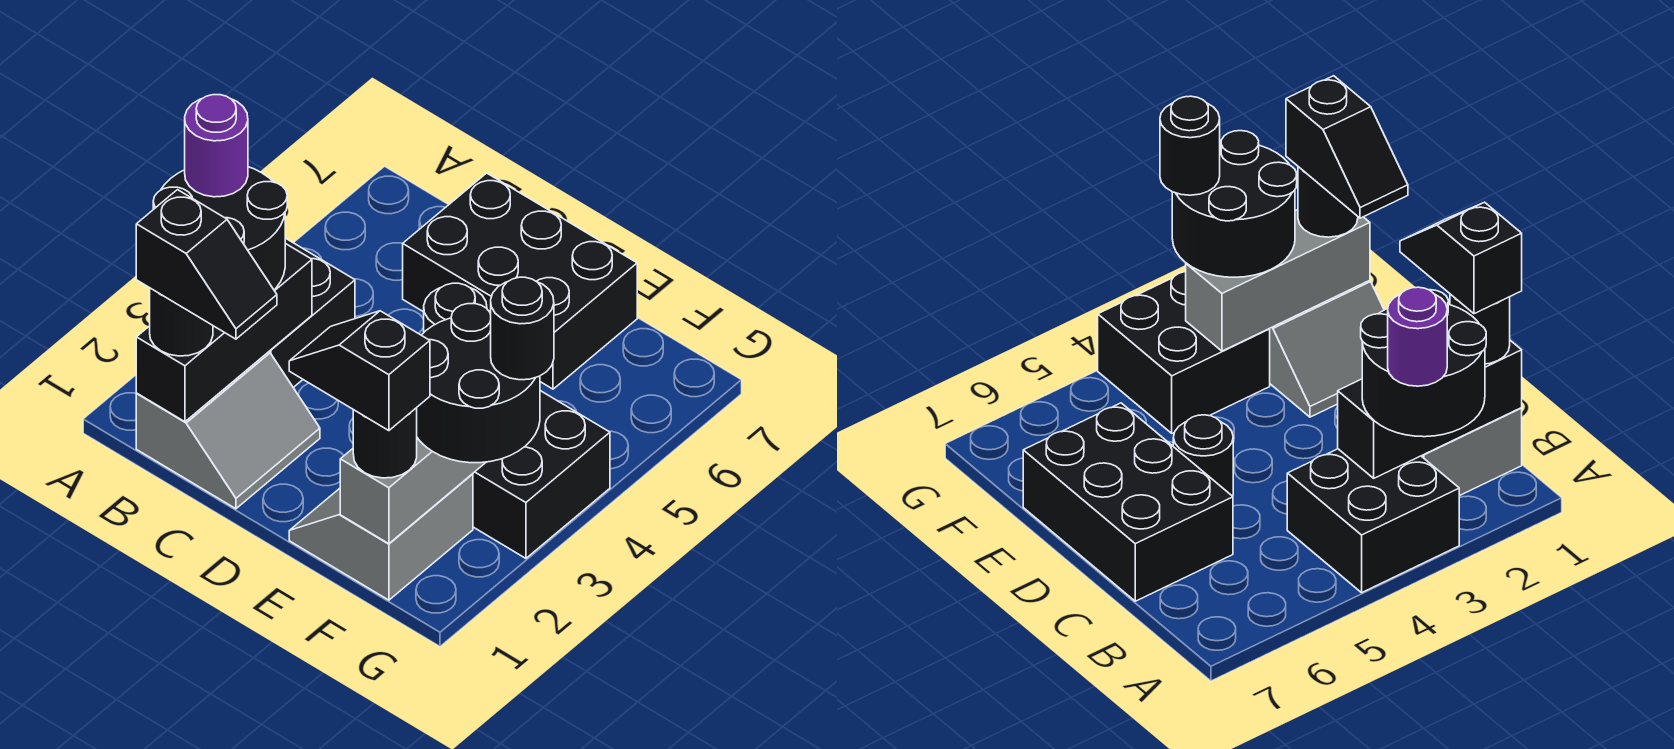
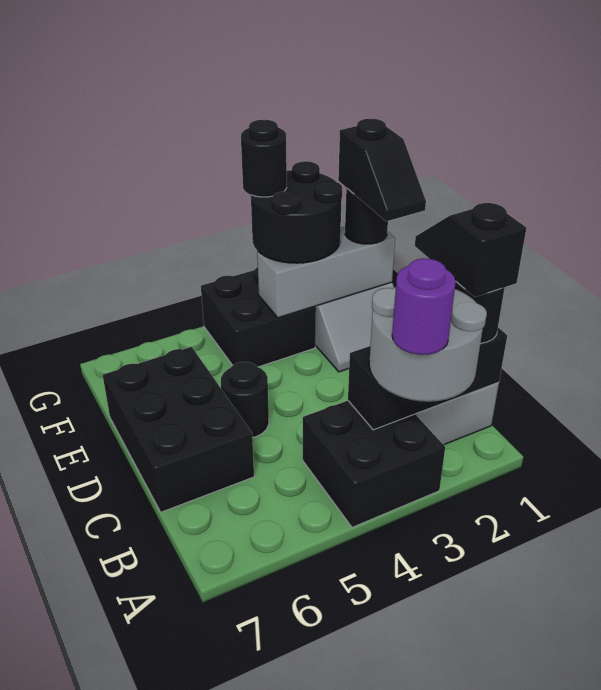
black 2x2 round brick [153,167,287,290] -> grey 2x2 round brick [369,287,487,402]

